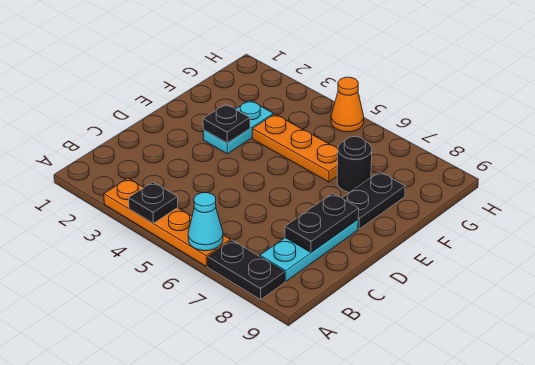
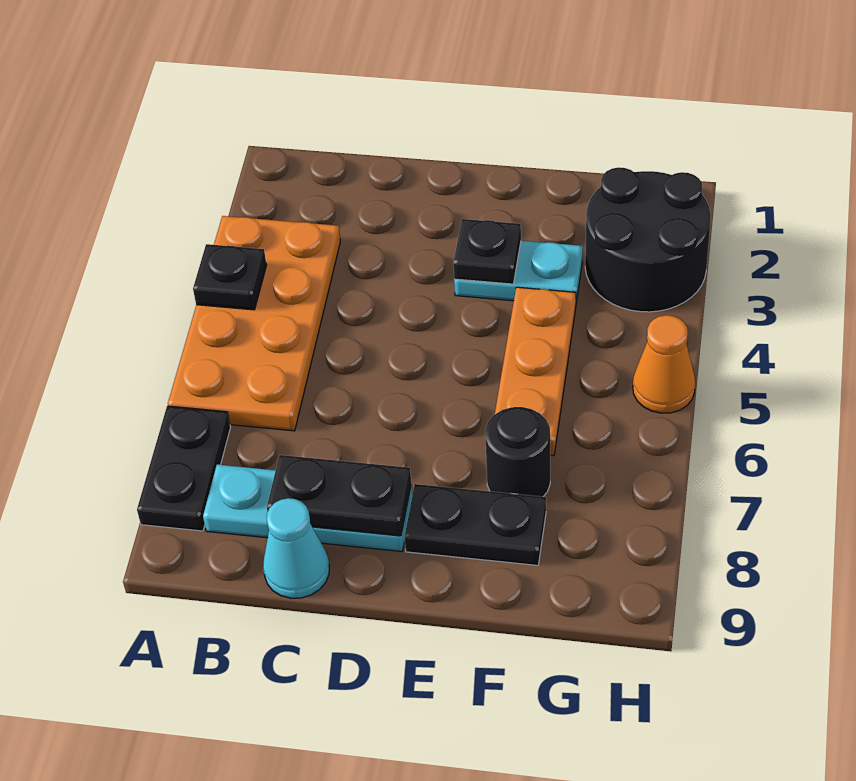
orange 1x4 plate [104,178,231,266] -> orange 2x4 plate [168,216,340,431]
cyan 1x1 cone [188,193,223,251] -> cyan 1x1 cone moved to [263,498,329,598]
none -> black 2x2 round brick [585,167,711,312]

